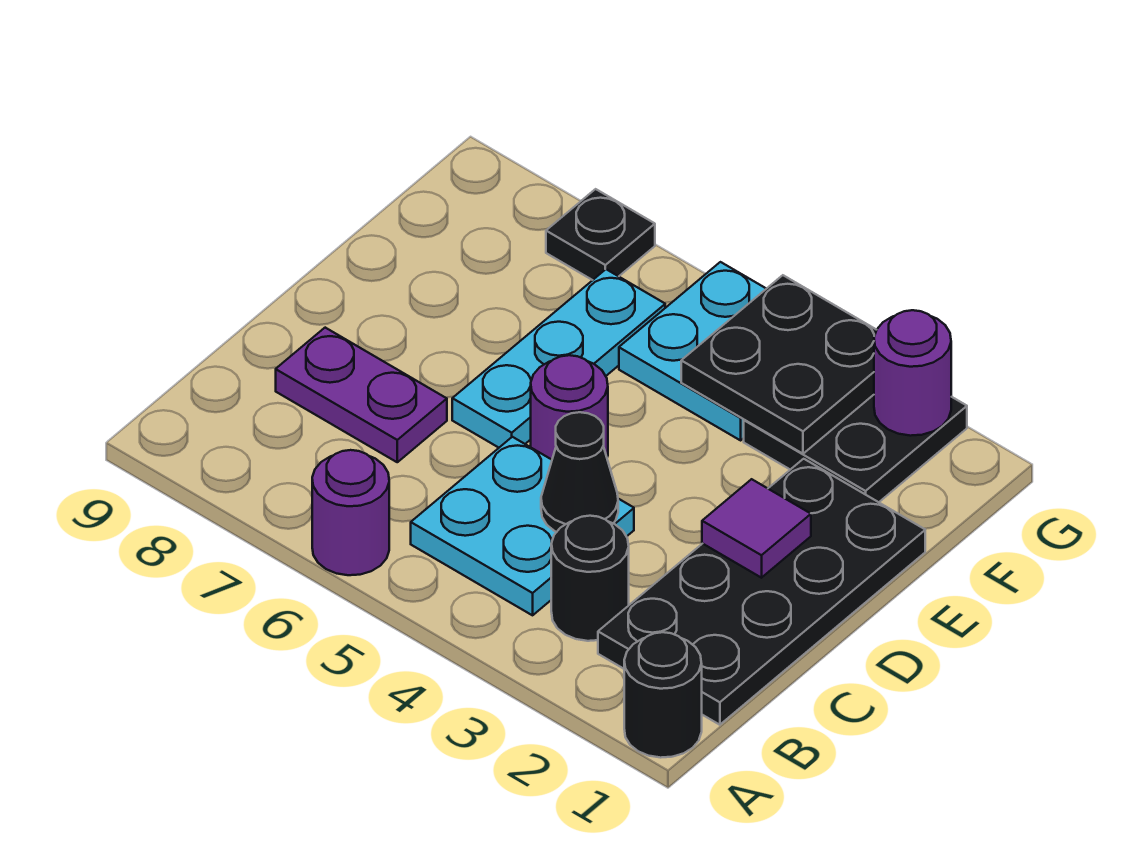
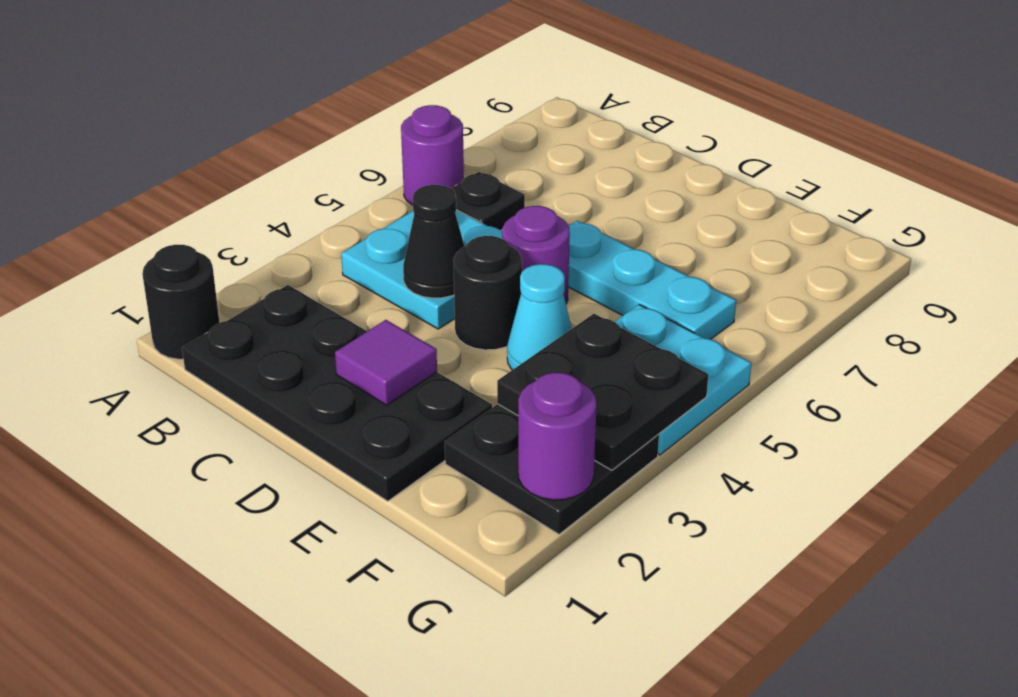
black 1x1 round brick [551,516,629,641] -> black 1x1 round brick moved to [453,236,522,350]
purple 1x2 plate [276,328,447,462] -> none
none -> cyan 1x1 cone [507,264,572,370]
black 1x1 plate [546,189,655,280] -> black 1x1 plate moved to [451,172,525,230]

